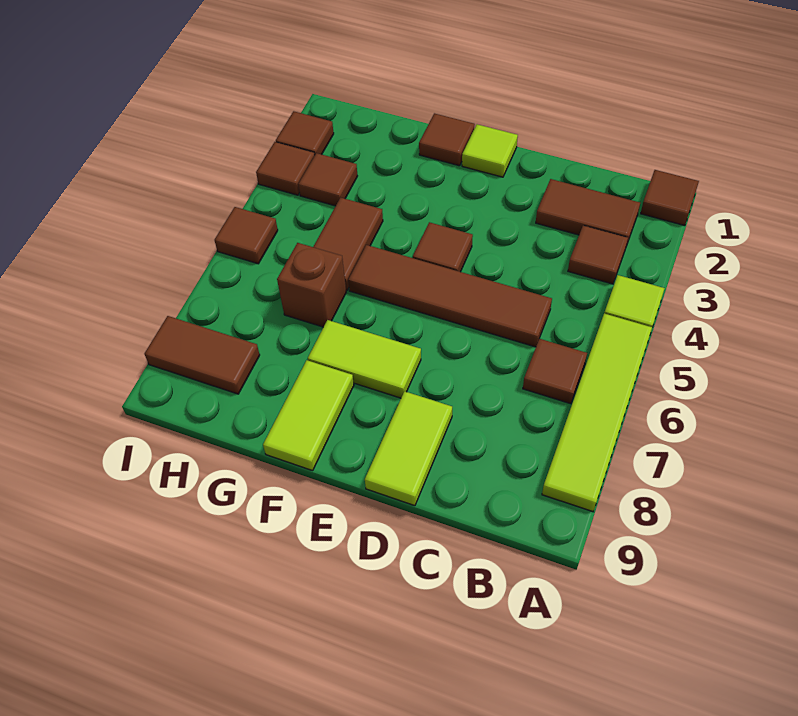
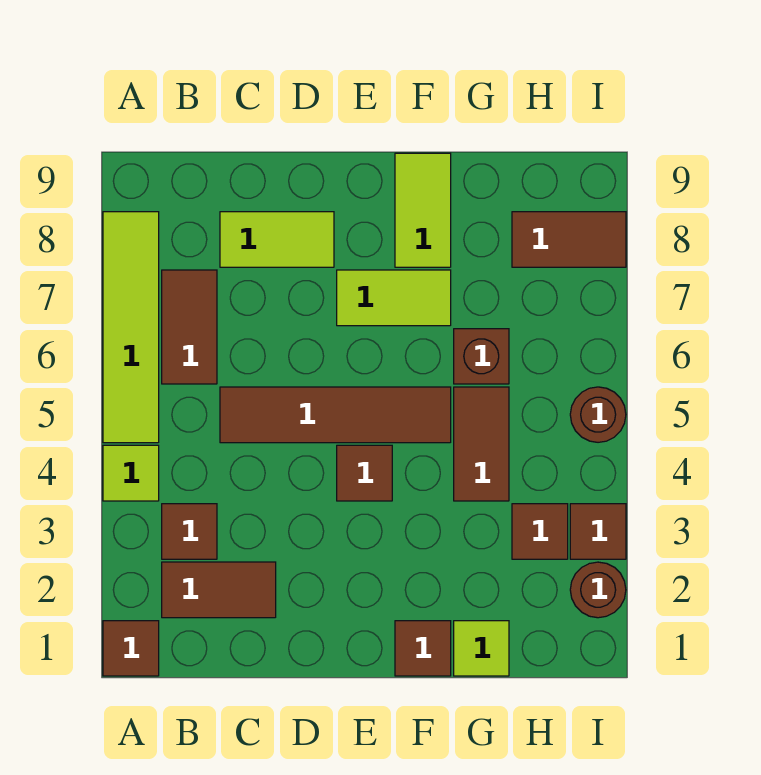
brown 1x1 tile [523,339,587,404] -> brown 1x2 tile [162,270,217,384]
lime 1x2 tile [365,391,452,506] -> lime 1x2 tile turned to [220,212,334,267]
lime 1x1 tile [462,124,518,177] -> lime 1x1 tile moved to [454,621,509,676]
brown 1x1 tile [276,111,334,155] -> brown 1x1 round brick [570,562,626,618]
brown 1x1 tile [215,207,278,264] -> brown 1x1 round brick [570,387,626,442]

